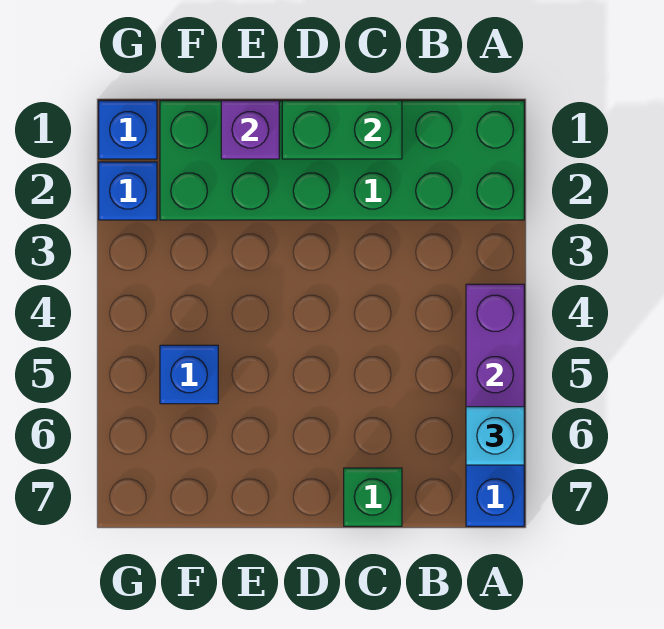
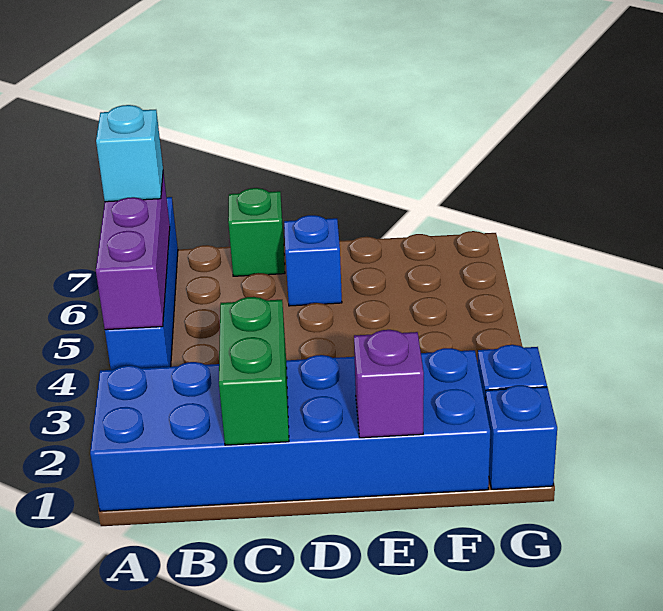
green 2x6 brick [160,101,524,220] -> blue 2x6 brick [90,348,490,511]
green 1x2 brick [282,101,402,159] -> green 1x2 brick turned to [219,297,289,445]
blue 1x1 brick [160,345,218,404] -> blue 1x1 brick moved to [284,215,342,306]

